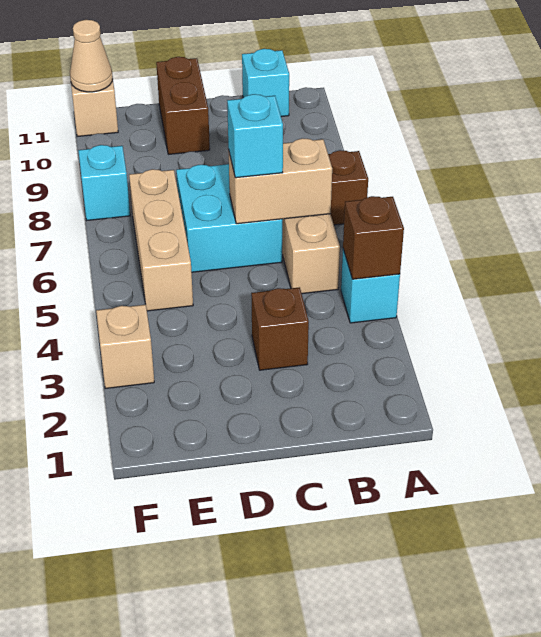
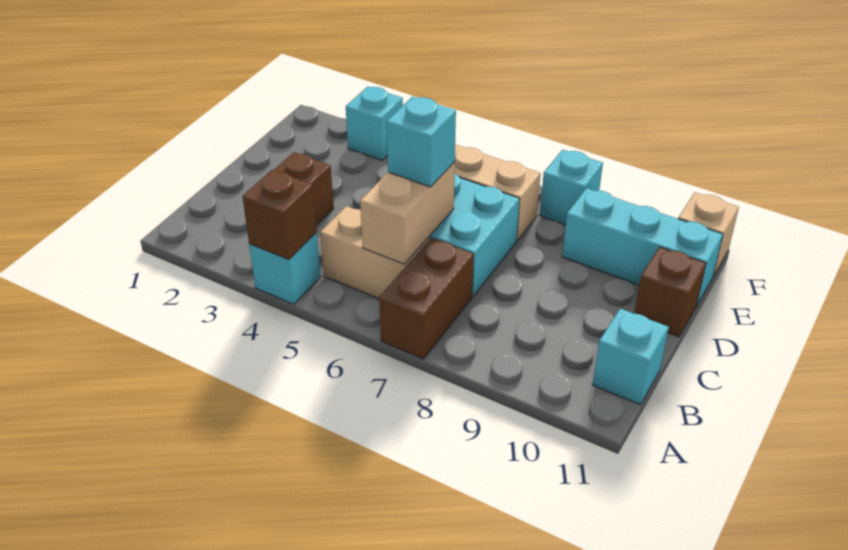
brown 1x2 brick [156,57,210,154] -> brown 1x1 brick [634,247,706,337]
none -> cyan 1x3 brick [562,188,723,306]
tan 1x1 brick [96,305,154,389] -> cyan 1x1 brick [346,87,403,160]
tan 1x1 cone [70,20,113,92] -> none

